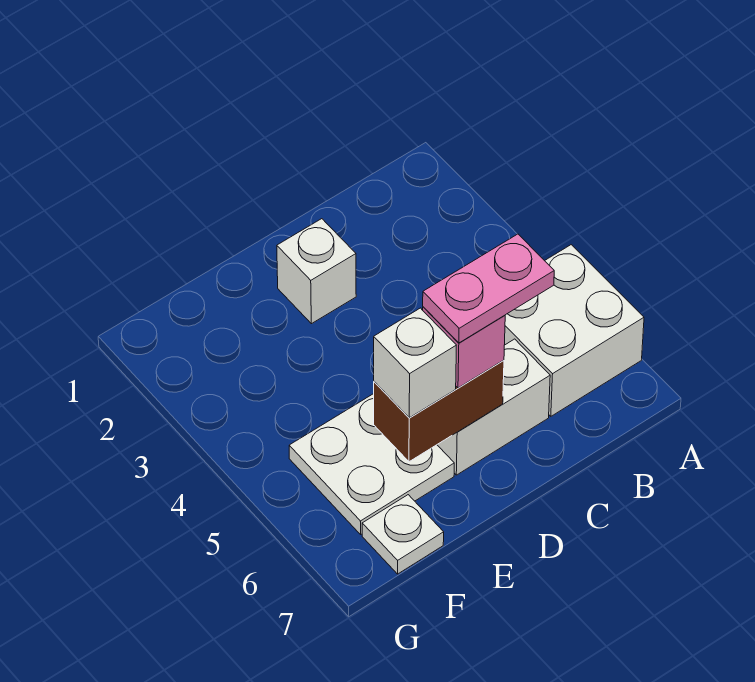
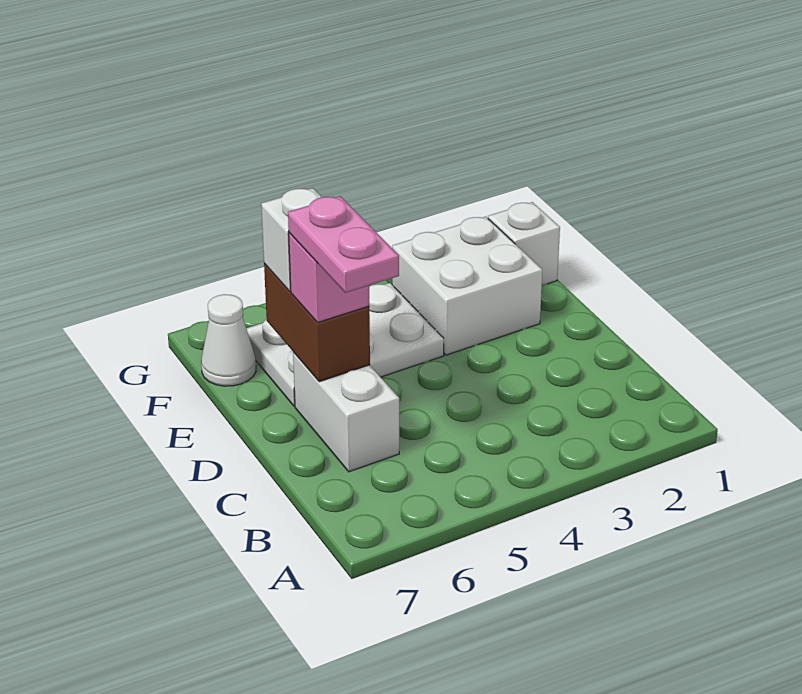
white 2x2 brick [505,245,644,416] -> white 2x2 brick moved to [392,217,542,355]
white 1x1 brick [277,219,356,324] -> white 1x1 brick moved to [488,202,560,285]
white 2x2 plate [289,394,454,534] -> white 2x3 plate [246,283,444,406]
white 1x1 plate [362,495,444,574] -> white 1x1 cone [201,294,256,386]

